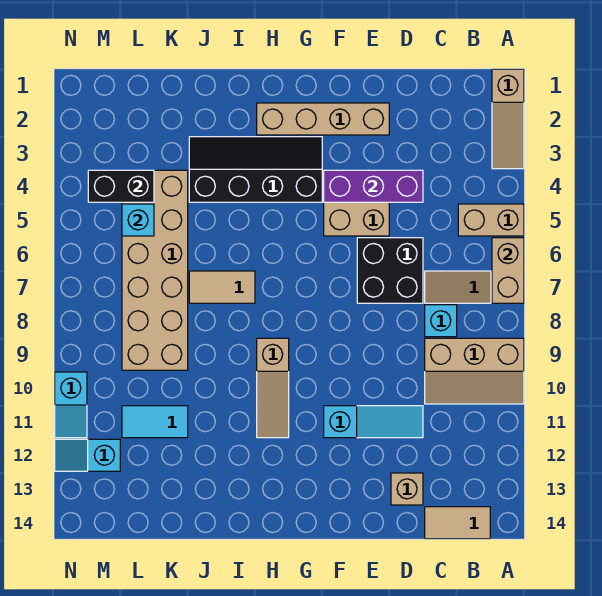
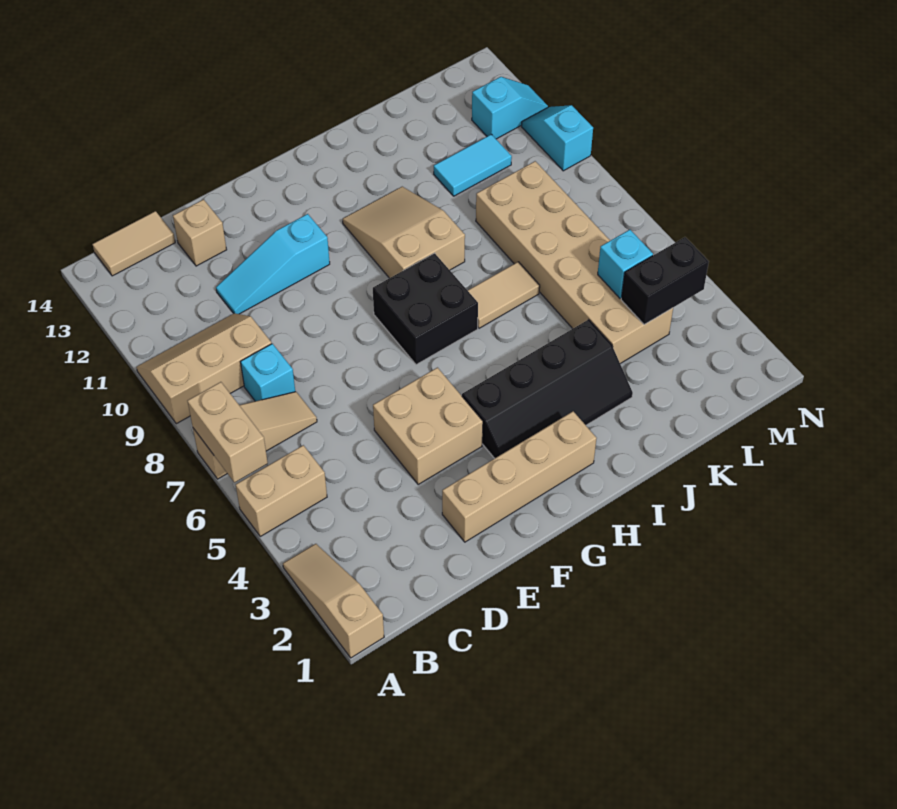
purple 1x3 brick [324,170,423,202] -> none
black 2x2 brick [357,238,423,303] -> black 2x2 brick moved to [373,253,478,365]
tan 1x3 slope [257,338,289,438] -> tan 2x3 slope [343,187,465,278]

